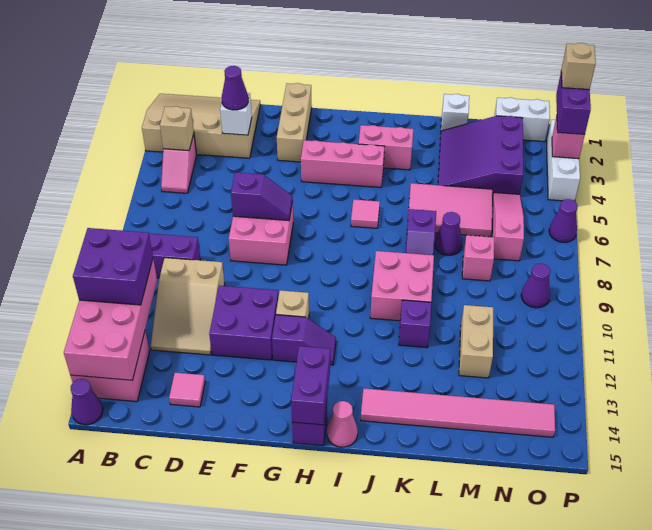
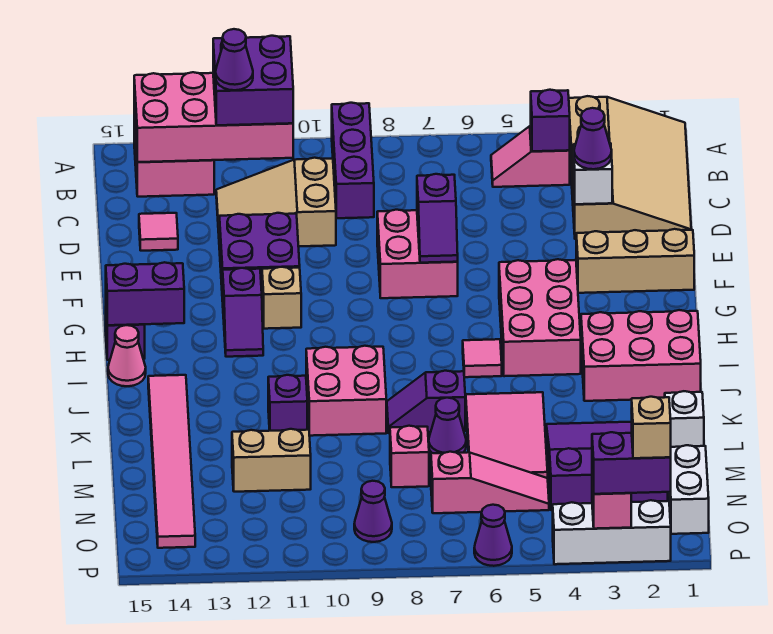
purple 1x1 cone [71,379,103,425] -> purple 1x1 cone moved to [216,29,253,90]
tan 1x1 brick [160,106,194,151] -> purple 1x1 brick [531,90,570,151]
pink 1x3 brick [301,140,384,187] -> pink 2x3 brick [499,259,581,376]
pink 1x2 brick [358,125,413,170] -> pink 2x3 brick [581,310,701,401]

